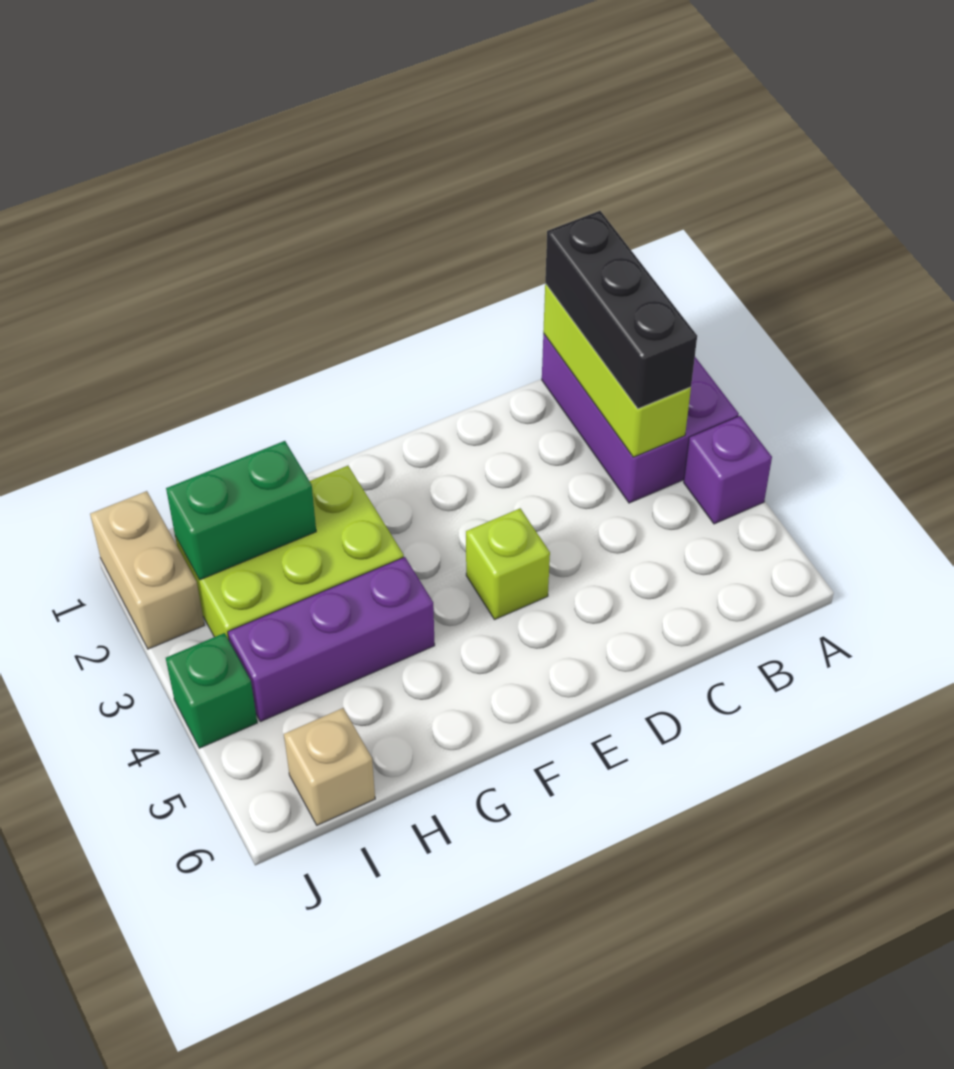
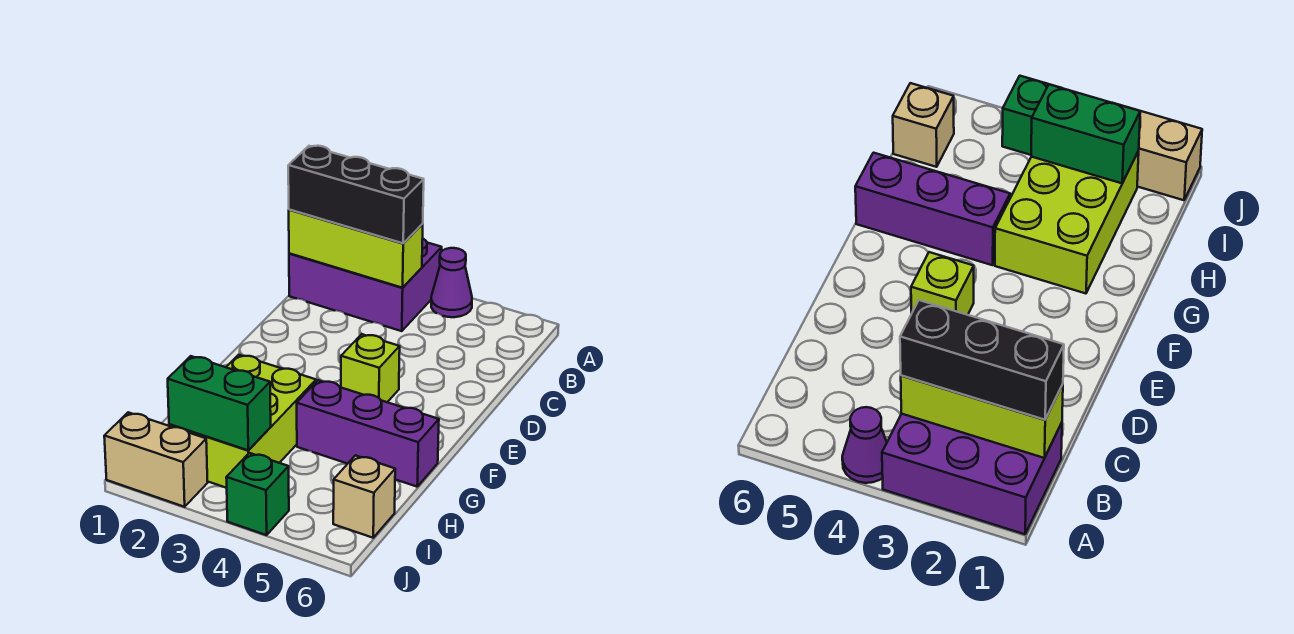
purple 1x1 brick [684,416,772,524] -> purple 1x1 cone [431,248,472,317]
purple 1x3 brick [228,557,435,722] -> purple 1x3 brick turned to [297,380,439,487]
green 1x2 brick [166,441,316,580] -> green 1x2 brick turned to [168,356,271,450]

